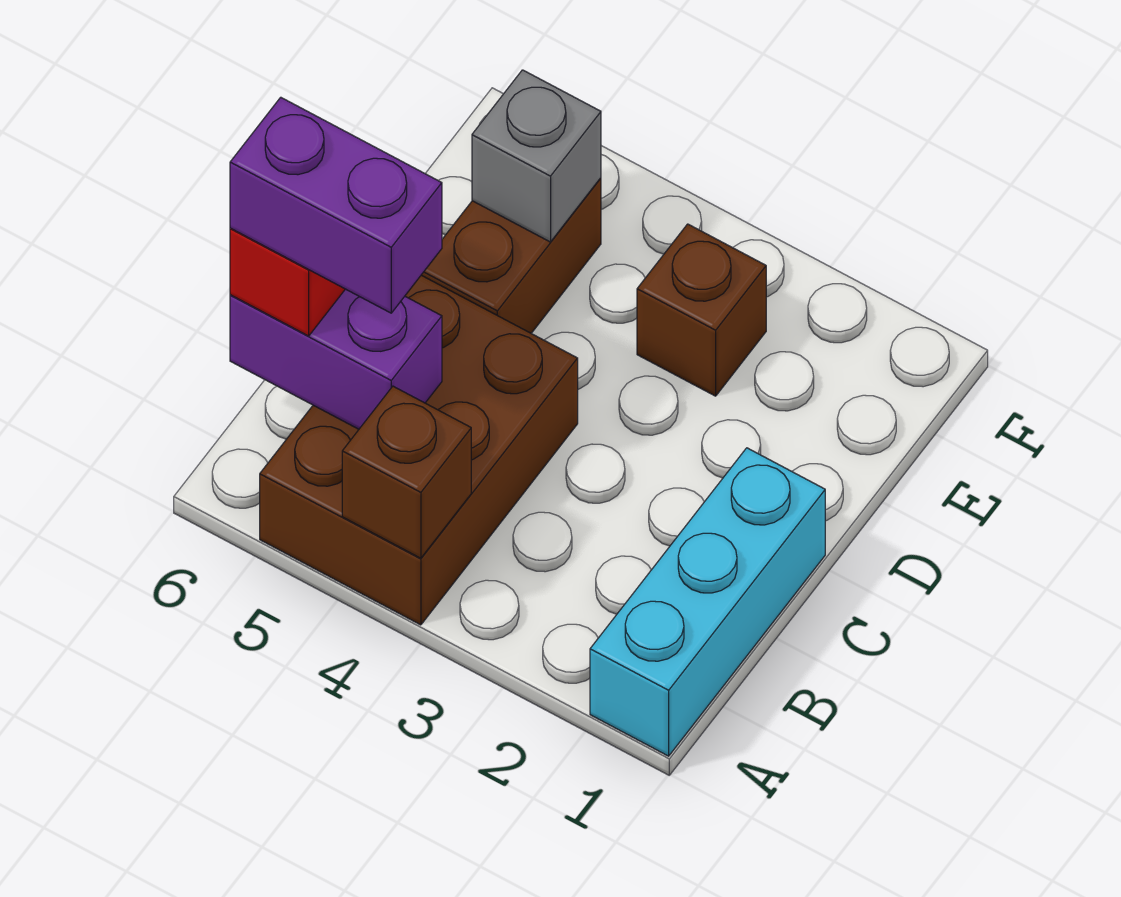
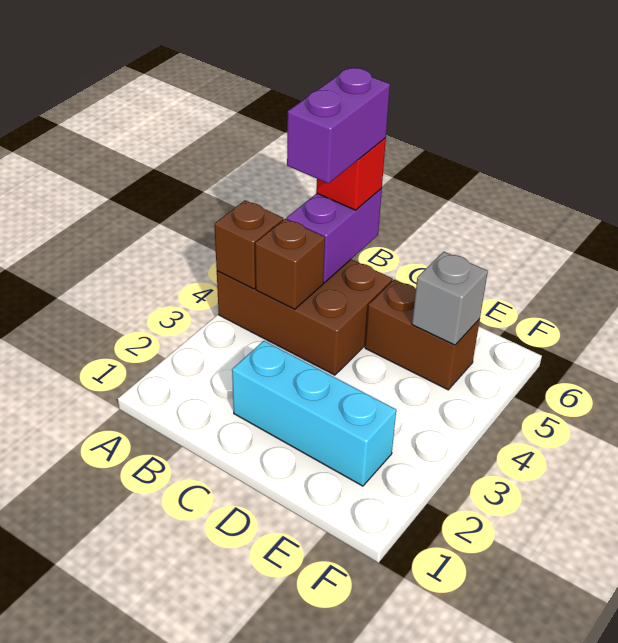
cyan 1x3 brick [590,448,825,756] -> cyan 1x3 brick moved to [232,341,396,486]
brown 1x1 brick [637,224,766,396] -> brown 1x1 brick moved to [255,219,325,309]

